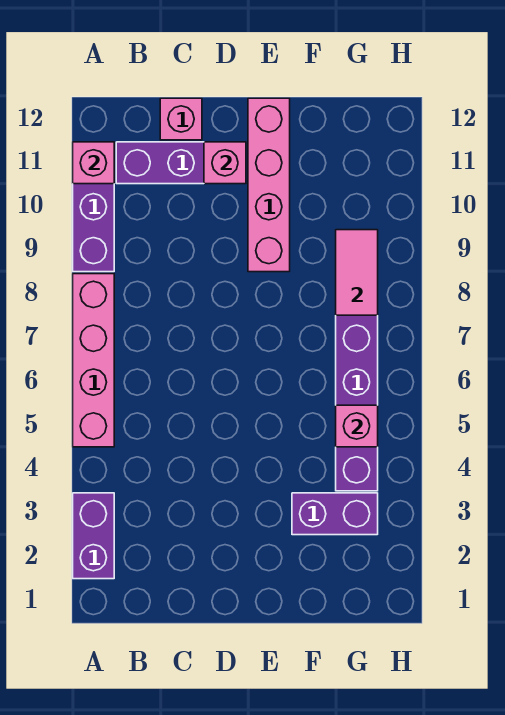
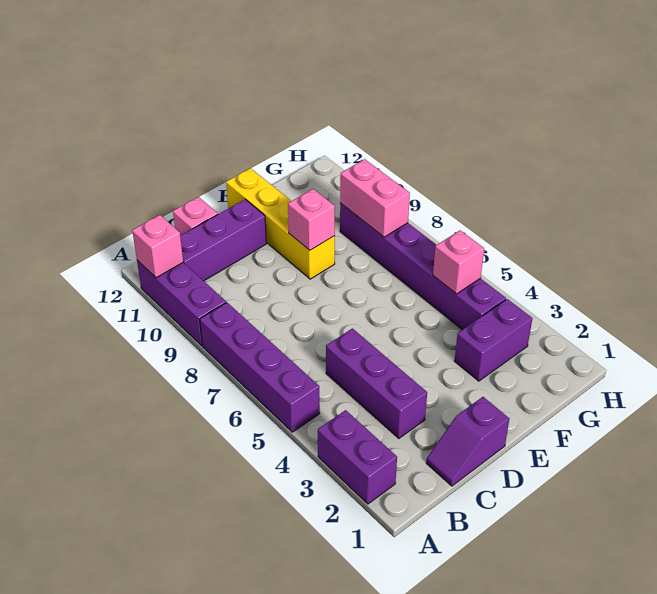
pink 1x4 brick [73,274,114,447] -> purple 1x4 brick [200,303,320,432]
none -> purple 1x2 slope [426,397,509,486]
none -> purple 1x3 brick [326,328,427,439]
pink 1x1 brick [204,142,246,184] -> pink 1x1 brick moved to [288,189,335,250]
pink 1x4 brick [248,98,290,272] -> yellow 1x4 brick [226,168,335,279]
pink 1x2 tile [336,230,378,315] -> pink 1x2 brick [340,159,410,237]

